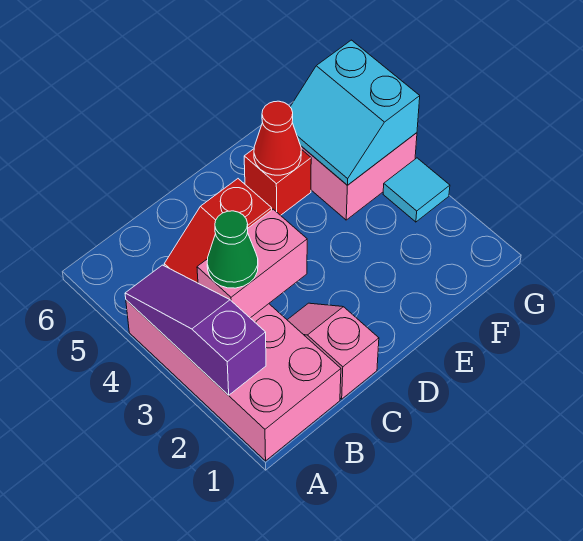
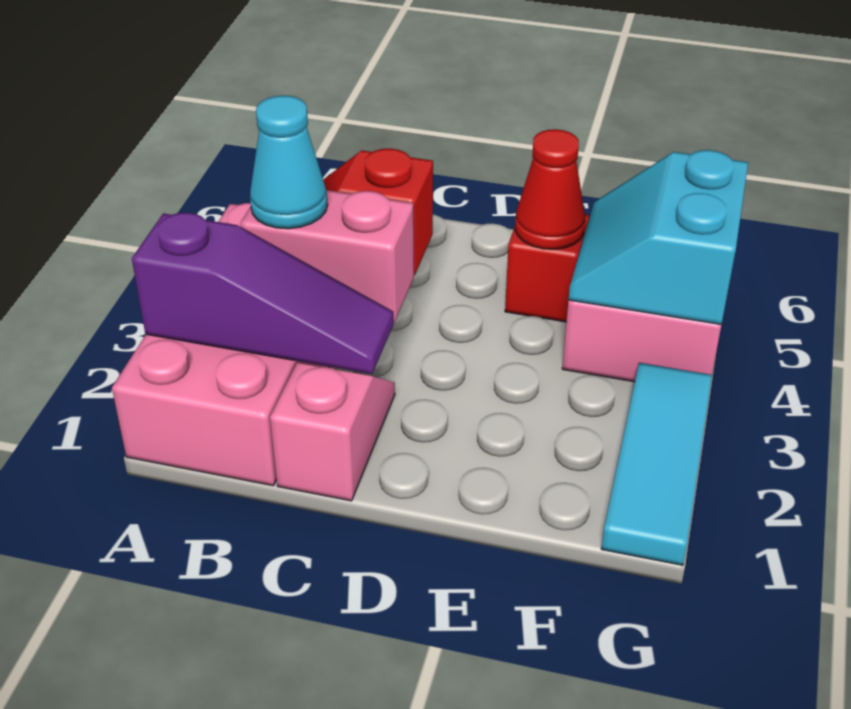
purple 1x3 slope [125,265,266,395] -> purple 1x3 slope turned to [132,213,393,374]
green 1x1 cone [207,211,258,288] -> cyan 1x1 cone [250,96,328,229]
cyan 1x1 tile [383,158,450,222] -> cyan 1x3 tile [601,363,712,565]

